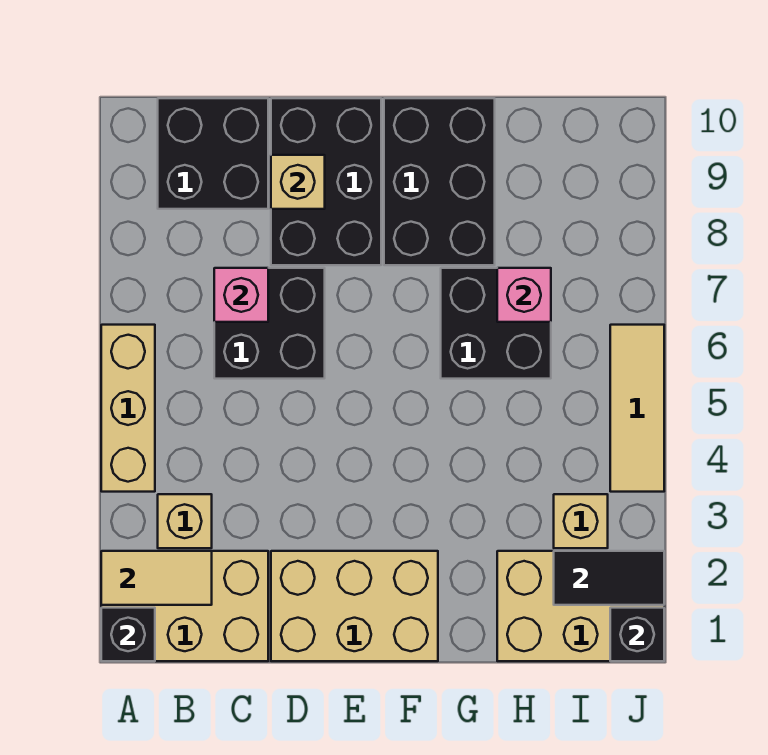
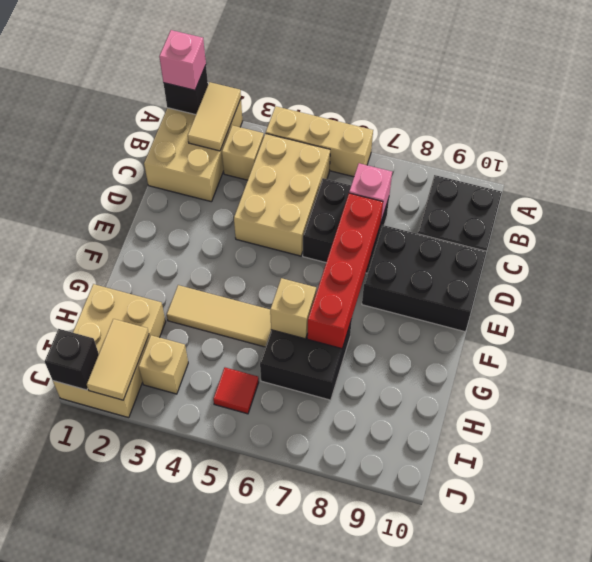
tan 2x3 brick [271,551,438,661] -> tan 2x3 brick moved to [234,133,330,256]
none -> red 1x4 brick [307,193,383,349]
tan 1x1 brick [271,155,325,209] -> tan 1x1 brick moved to [270,278,316,339]
black 2x3 brick [384,98,495,265] -> none
pink 1x1 brick [497,268,551,322] -> pink 1x1 brick moved to [159,30,206,90]
black 1x2 tile [554,551,664,605] -> tan 1x2 tile [87,319,149,400]
none -> red 1x1 tile [213,368,259,414]
tan 1x3 tile [610,325,664,492] -> tan 1x3 tile moved to [167,285,271,347]

